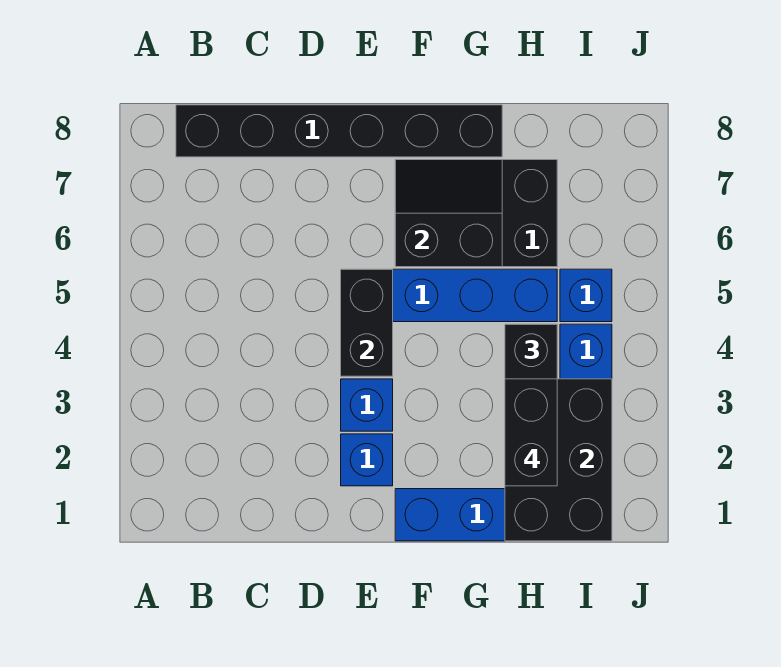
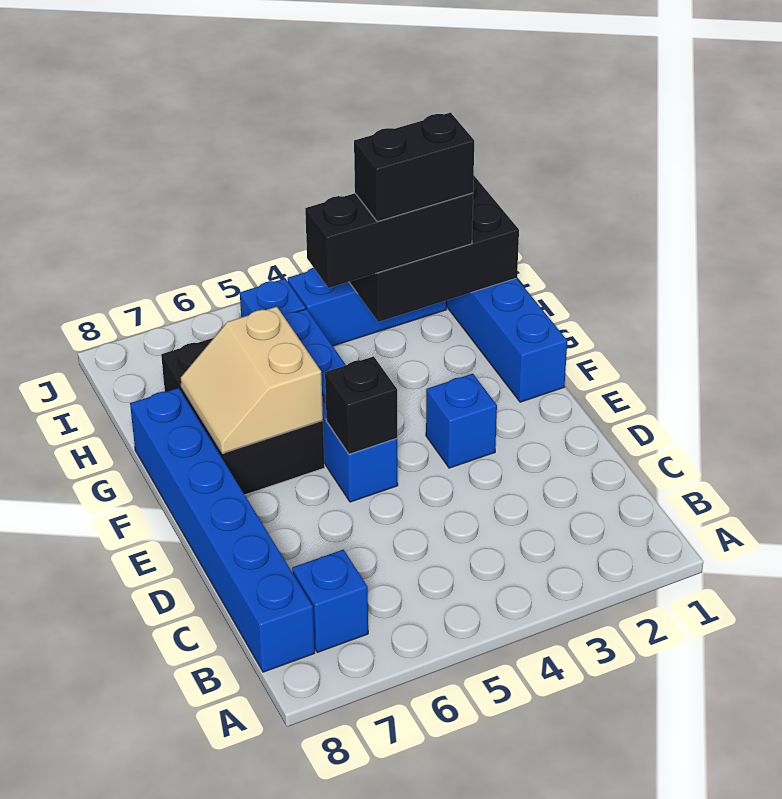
black 1x6 brick [176,105,502,157] -> blue 1x6 brick [130,388,315,672]
blue 1x1 brick [341,434,393,486] -> blue 1x1 brick moved to [292,550,368,652]
black 1x2 brick [341,269,393,376] -> black 1x1 brick [325,356,397,454]
black 2x2 slope [395,160,502,267] -> tan 2x2 slope [181,307,323,453]

